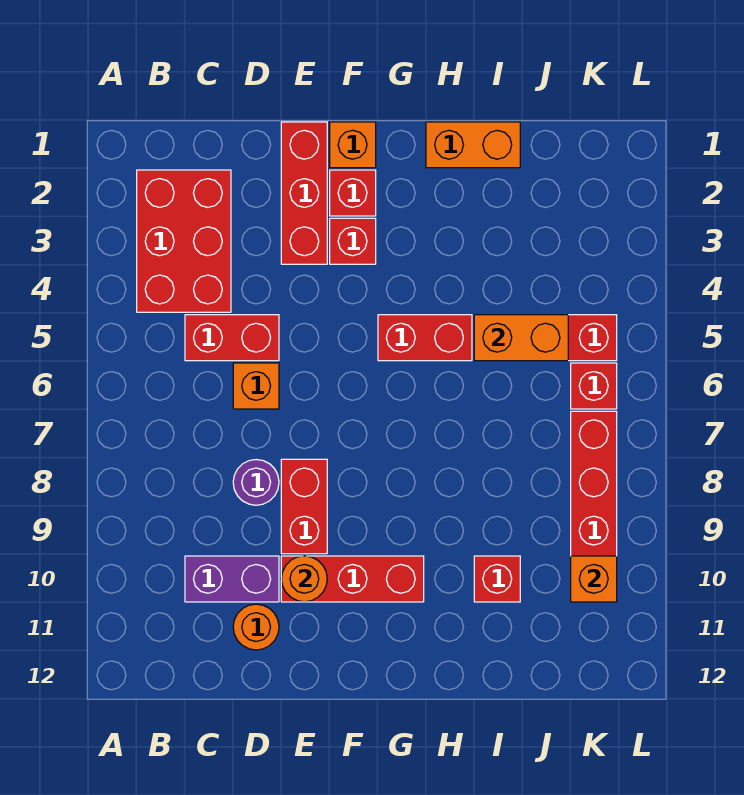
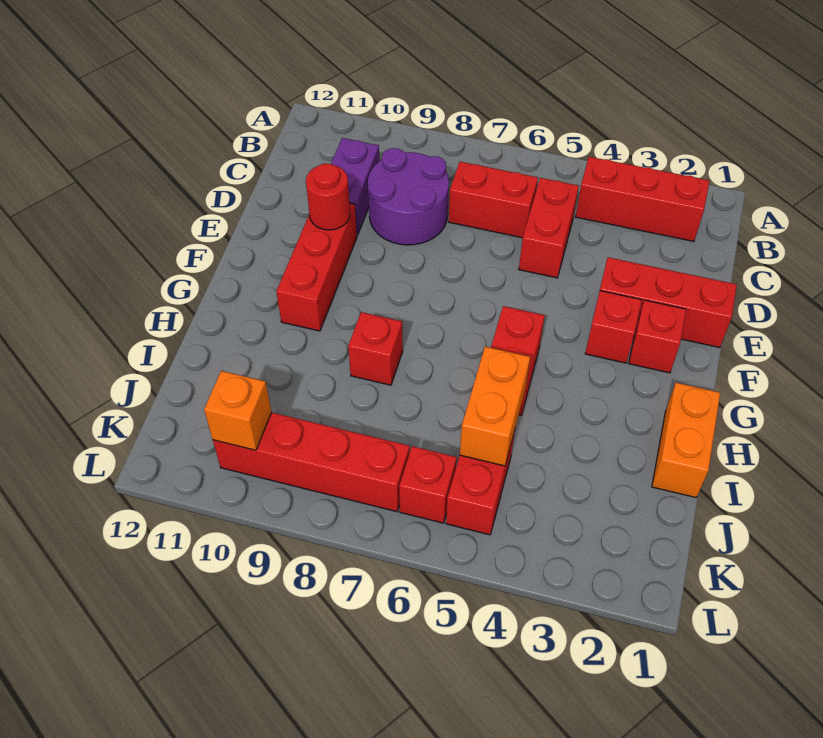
red 2x3 brick [137,170,231,312] -> red 1x3 brick [576,157,709,241]
orange 1x1 brick [233,363,279,409] -> none
purple 1x1 round brick [233,460,279,505] -> purple 2x2 round brick [368,148,449,245]
orange 1x1 round brick [233,604,279,650] -> none
red 1x2 brick [281,459,327,554] -> red 1x2 brick moved to [449,162,538,238]
orange 1x1 round brick [281,556,327,602] -> red 1x1 round brick [306,164,350,230]
orange 1x1 brick [330,122,376,168] -> none
red 1x1 brick [474,556,520,602] -> red 1x1 brick moved to [348,312,403,385]

